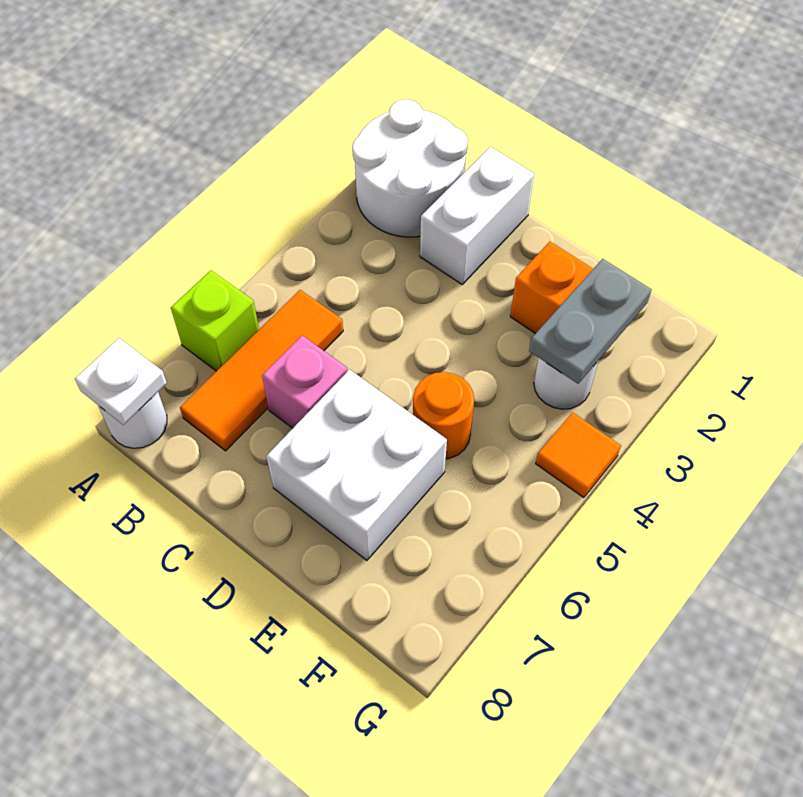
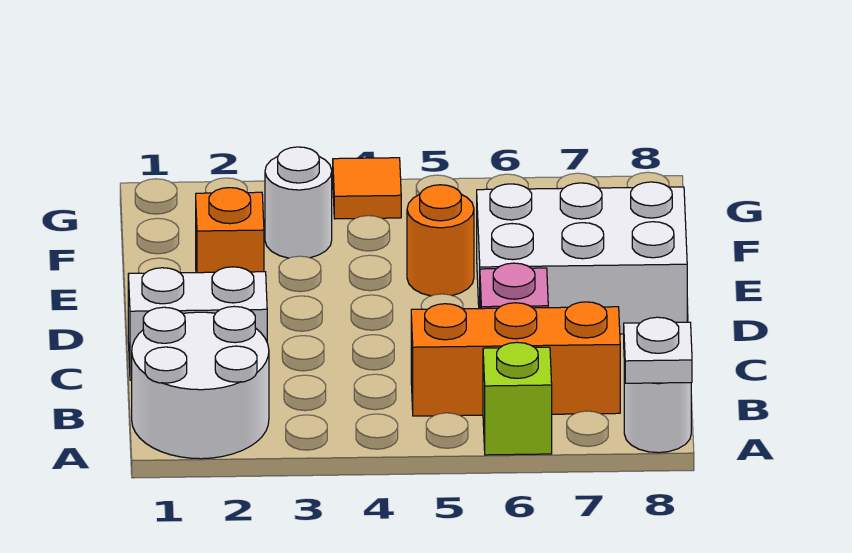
orange 1x3 tile [180,290,343,451] -> orange 1x3 brick [411,302,620,416]
white 2x2 brick [266,370,447,560] -> white 2x3 brick [477,182,687,334]
grey 1x2 plate [529,259,652,384] -> none

